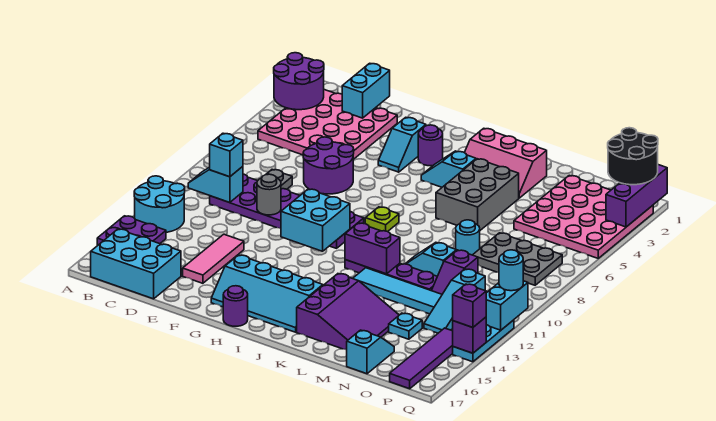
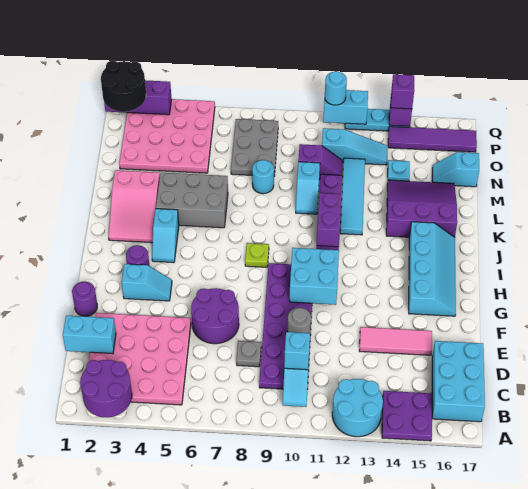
purple 1x1 round brick [223,286,248,326] -> purple 1x1 round brick moved to [72,282,97,316]
pink 2x3 slope [464,128,547,198] -> pink 2x3 slope turned to [109,170,160,243]

